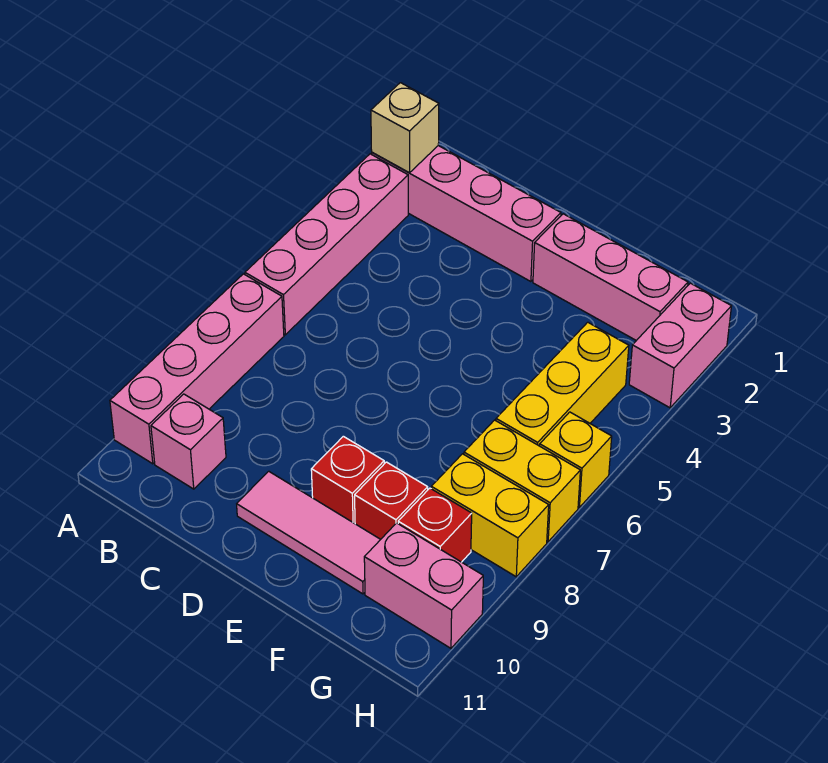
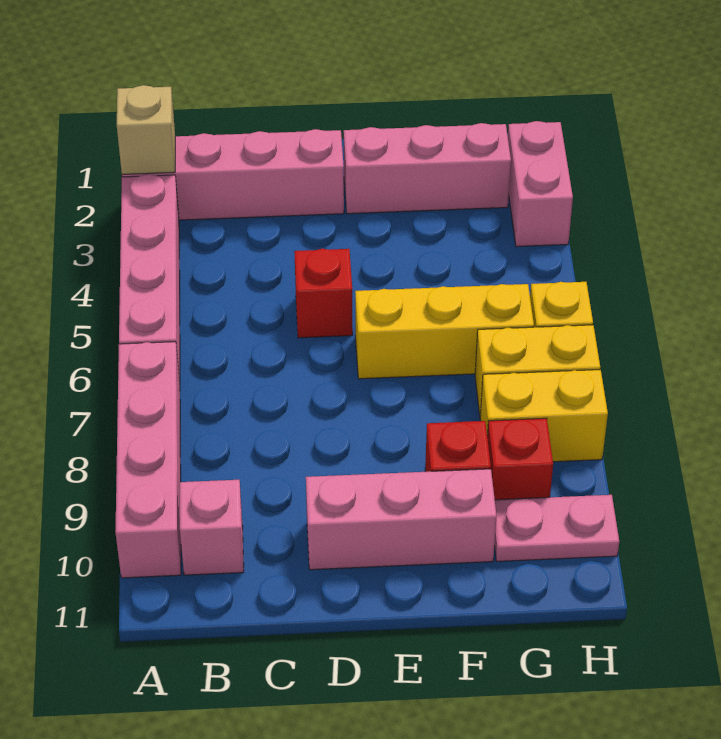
pink 1x3 tile [237,471,381,594] -> pink 1x3 brick [306,469,497,570]
red 1x1 brick [311,436,384,524] -> red 1x1 brick moved to [294,249,353,338]
yellow 1x3 brick [496,322,629,446] -> yellow 1x3 brick turned to [355,284,534,379]
pink 1x2 brick [364,523,483,648] -> pink 1x2 plate [494,495,619,561]

